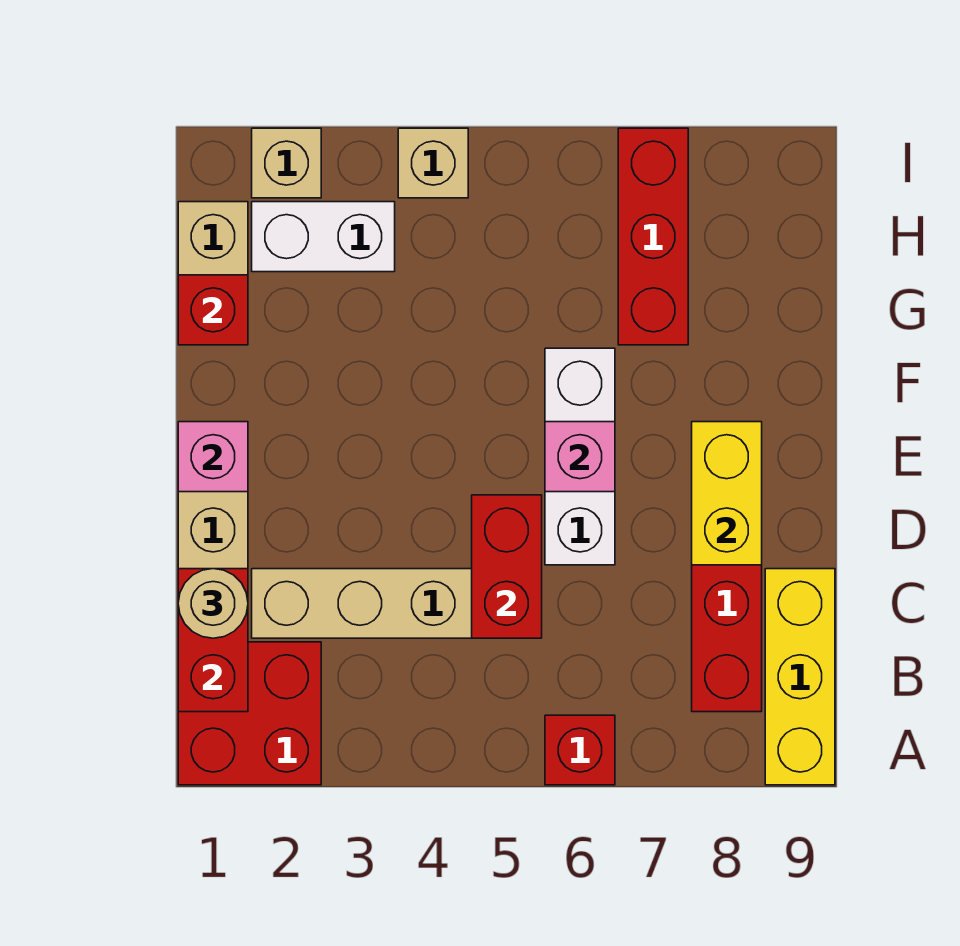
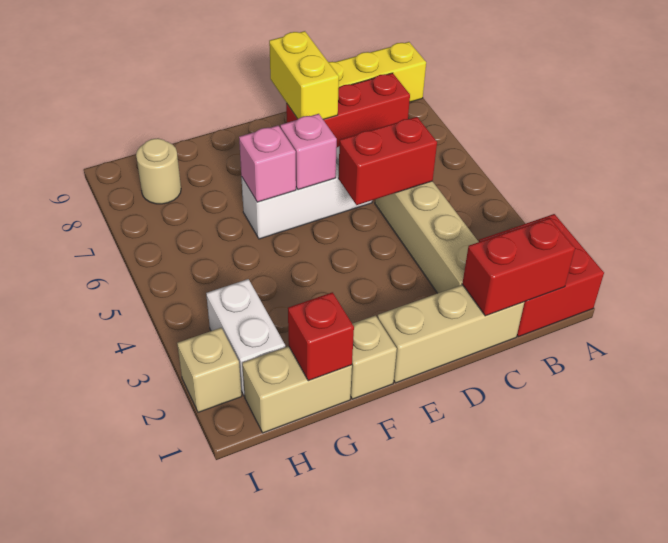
red 1x1 brick [545,715,615,785] -> none
tan 1x1 round brick [178,569,248,638] -> tan 1x1 round brick moved to [136,138,181,204]
yellow 1x2 brick [692,422,762,565] -> yellow 1x2 brick turned to [269,31,339,120]
pink 1x1 brick [178,422,248,492] -> pink 1x1 brick moved to [239,126,296,202]
red 1x3 brick [618,128,688,345] -> none
tan 1x1 brick [398,128,468,198] -> tan 1x1 brick moved to [350,316,397,399]

